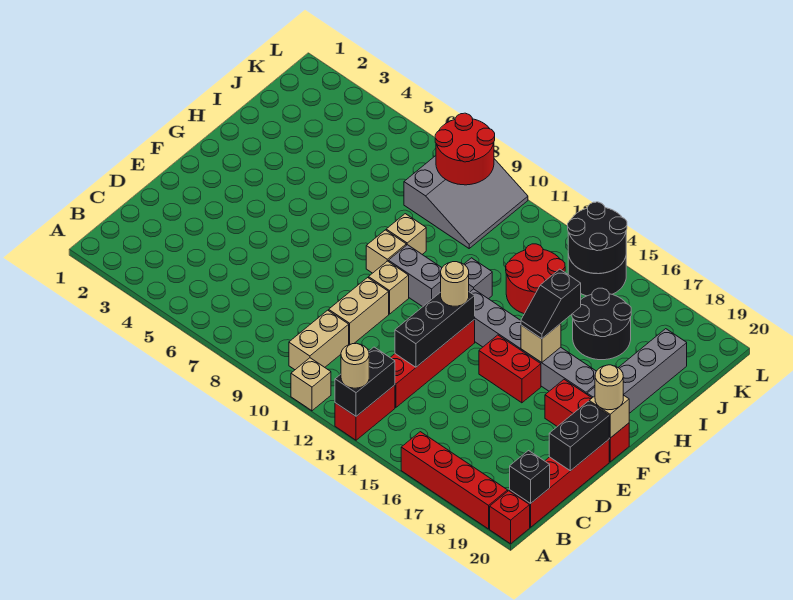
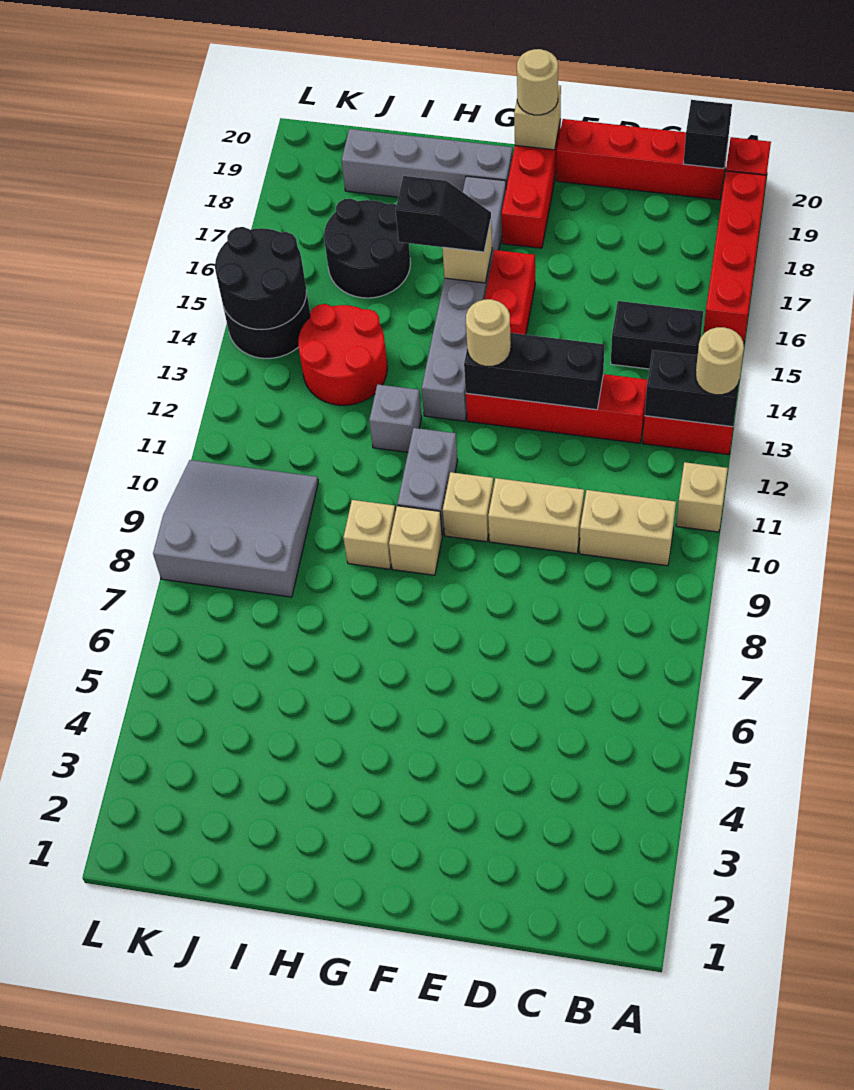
black 1x2 brick [549,401,609,471] -> black 1x2 brick moved to [611,301,703,369]
red 2x2 round brick [435,113,495,185] -> none

